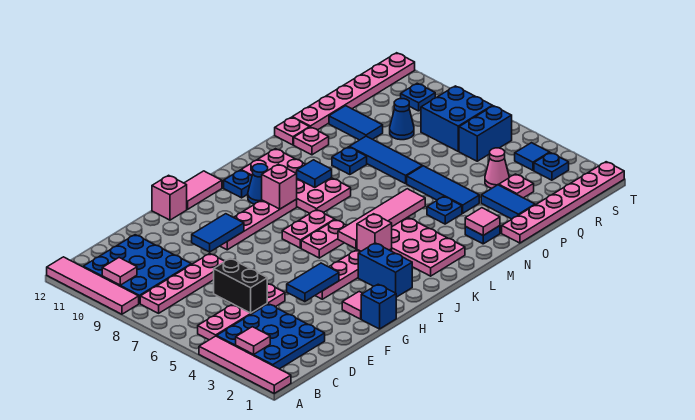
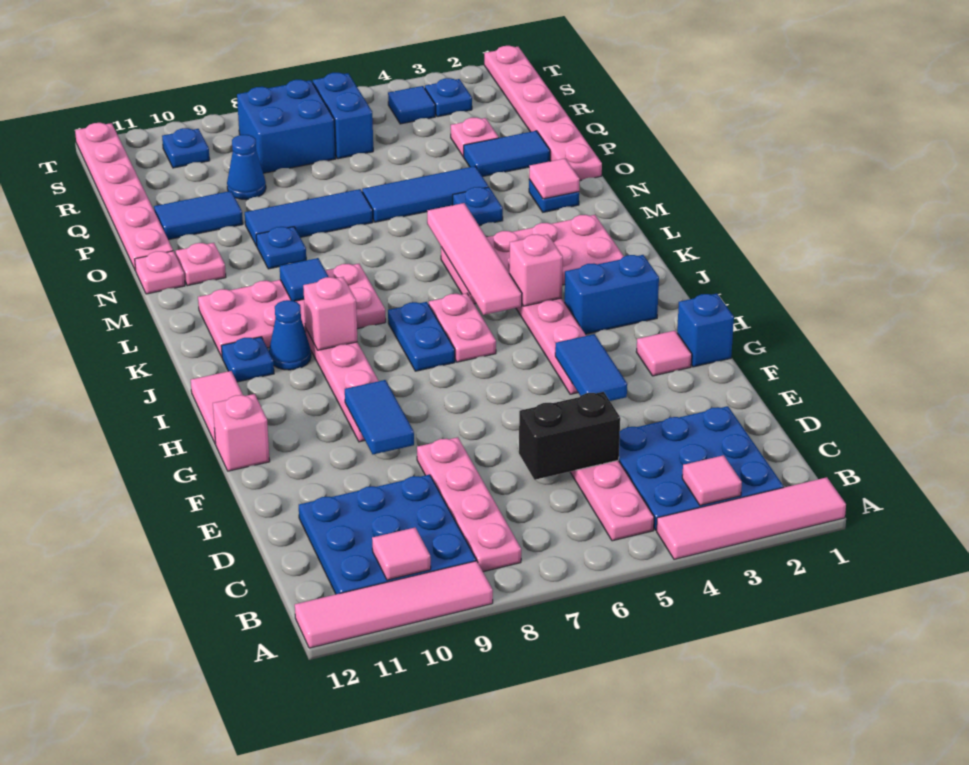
pink 1x2 plate [282,210,335,248] -> blue 1x2 plate [388,302,455,371]
pink 1x1 cone [485,148,509,188] -> none

